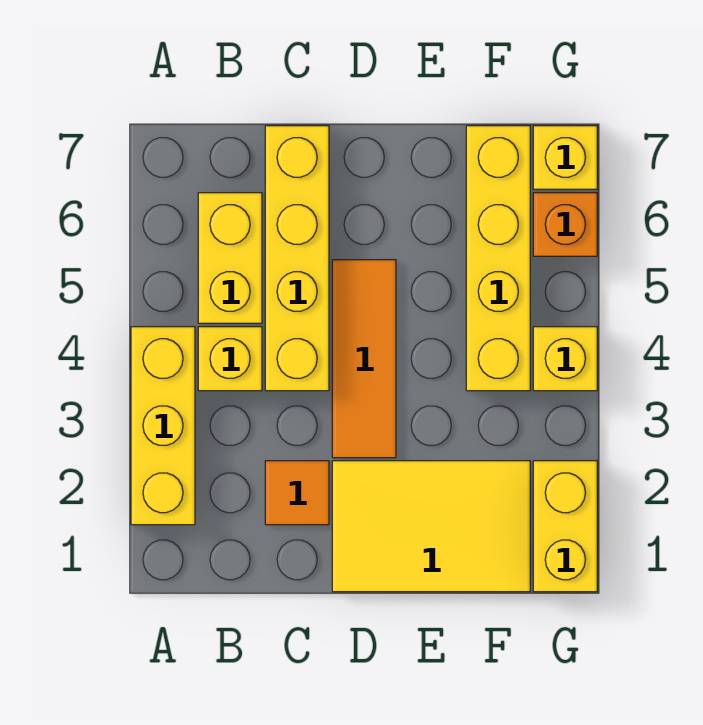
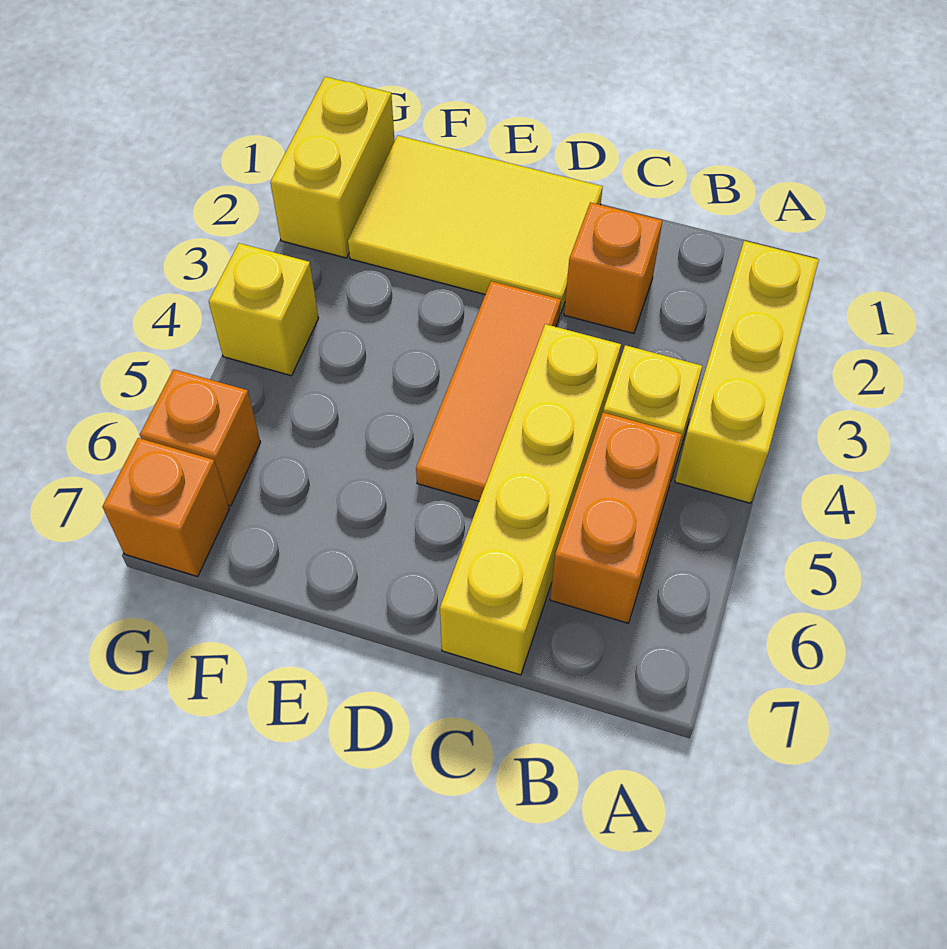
yellow 1x2 brick [198,193,262,323] -> orange 1x2 brick [550,413,682,623]
orange 1x1 tile [265,461,329,525] -> orange 1x1 brick [564,202,662,334]
yellow 1x4 brick [466,126,530,391] -> none
yellow 1x1 brick [533,126,597,189] -> orange 1x1 brick [102,438,229,577]

